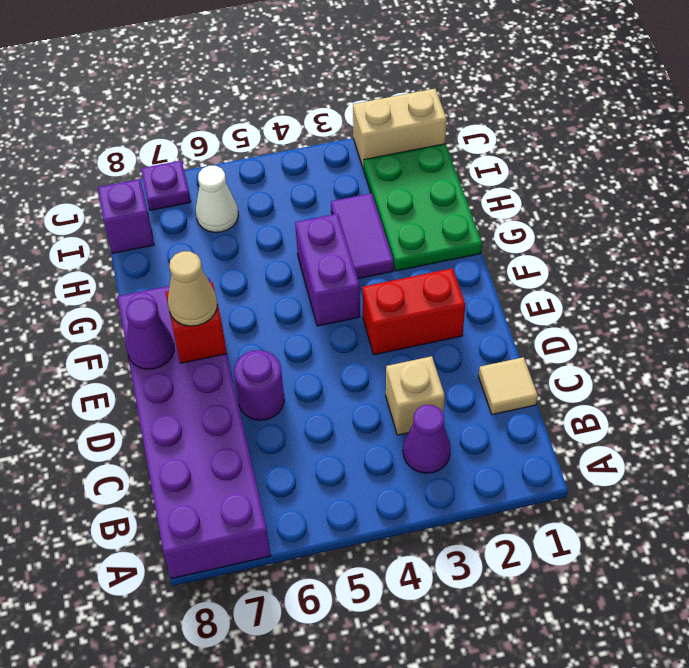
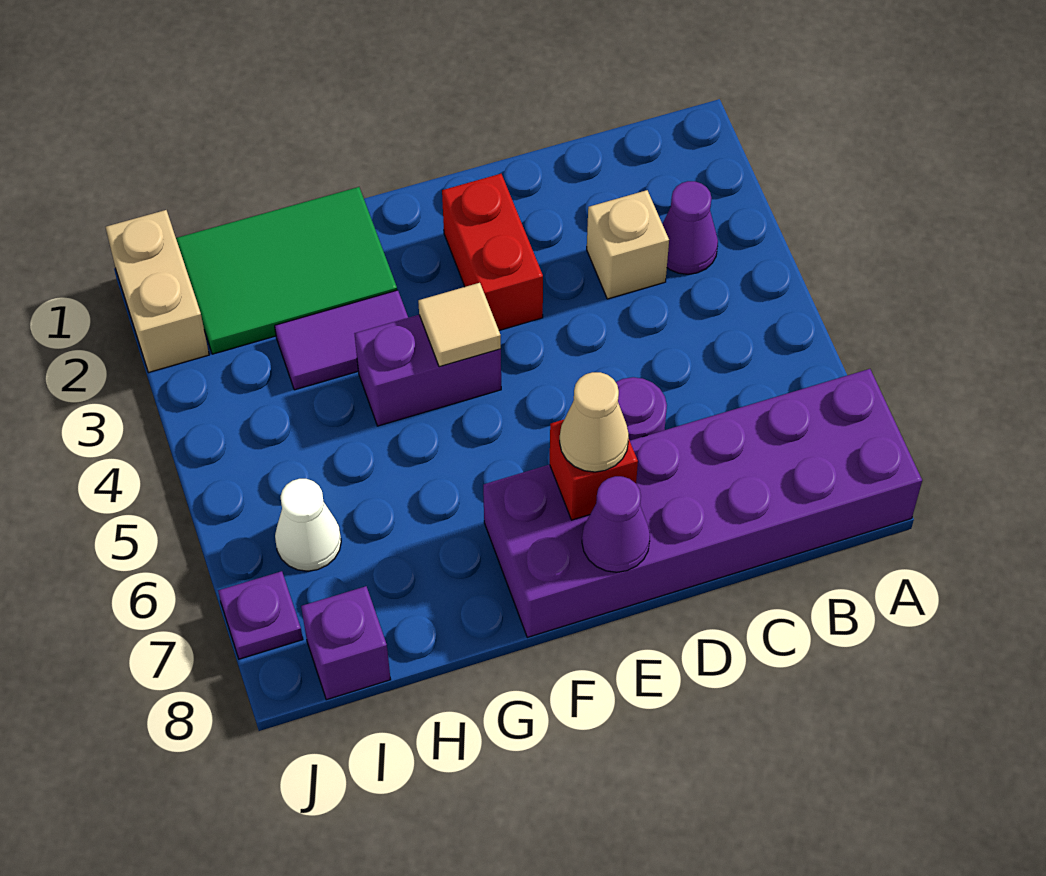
tan 1x1 tile [479,357,538,415] -> tan 1x1 tile moved to [418,283,501,367]
green 2x3 plate [364,144,482,271] -> green 2x3 tile [176,187,397,354]

